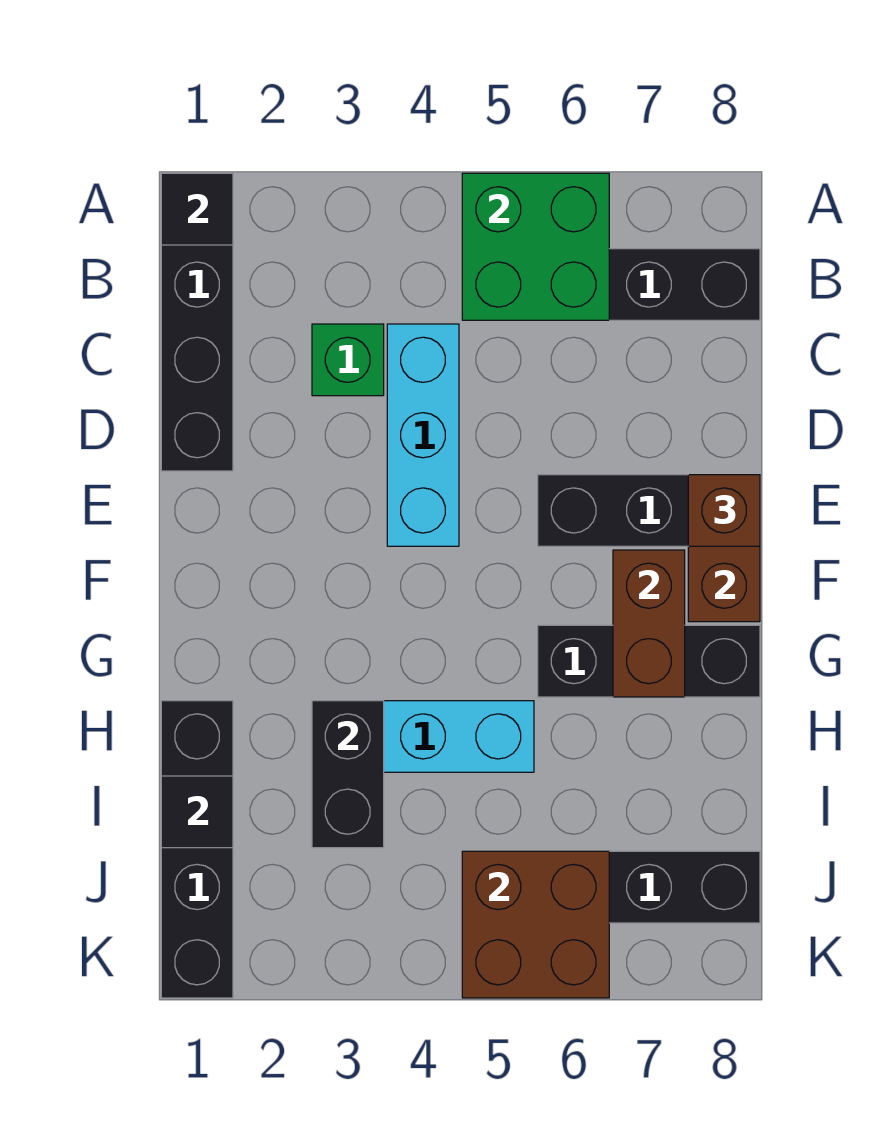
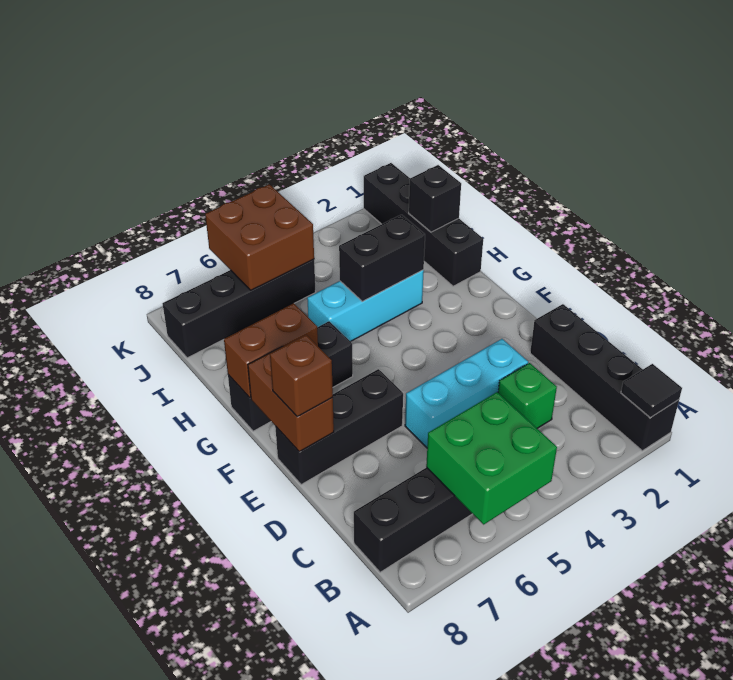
cyan 1x3 brick [387,324,459,546] -> cyan 1x3 brick turned to [405,339,528,448]
brown 1x2 brick [613,550,685,697] -> brown 1x2 brick turned to [224,303,318,398]
black 1x2 brick [312,701,384,848] -> black 1x2 brick turned to [339,215,425,302]
black 1x1 tile [161,776,233,848] -> black 1x1 brick [409,165,461,232]

